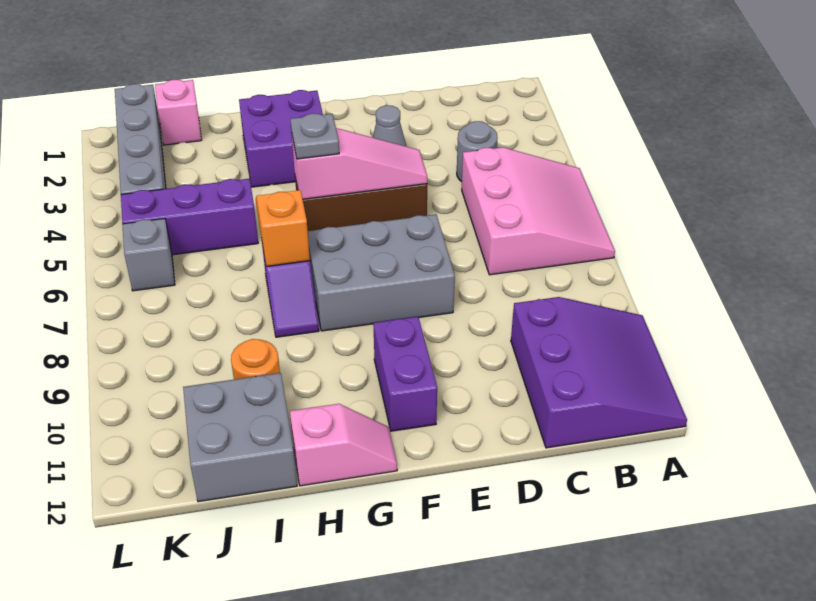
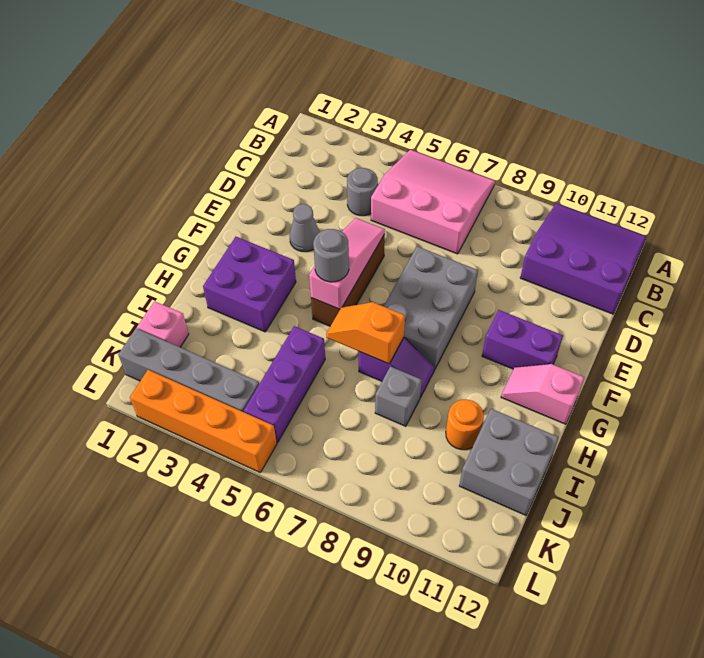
grey 1x1 plate [290,113,339,159] -> grey 1x1 round brick [313,229,349,282]
pink 1x2 slope [290,404,397,486] -> pink 1x2 slope turned to [501,364,585,424]
grey 1x1 brick [122,219,175,291] -> grey 1x1 brick moved to [375,366,422,426]
none -> orange 1x4 brick [130,370,277,472]

